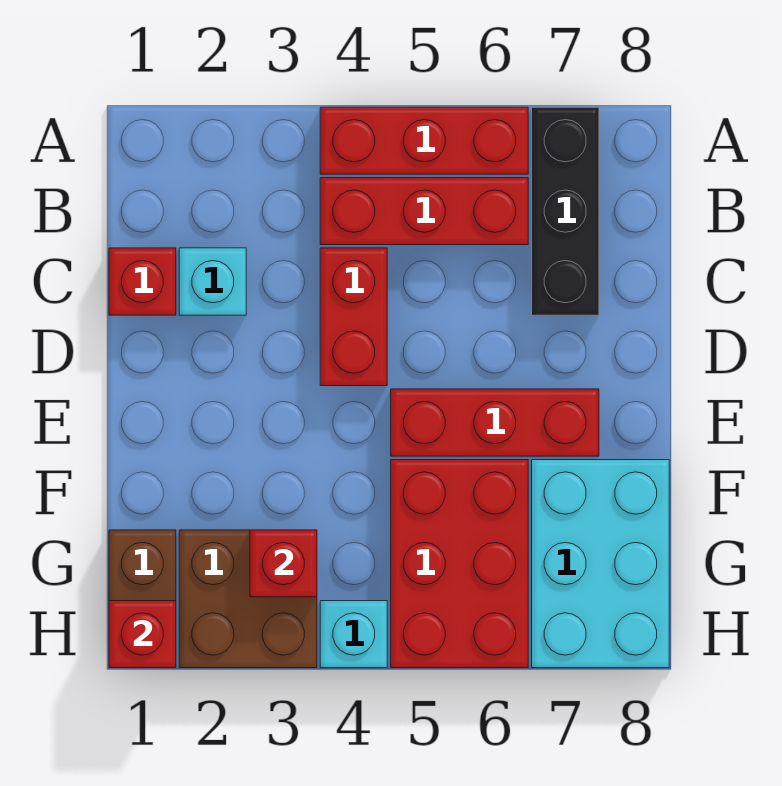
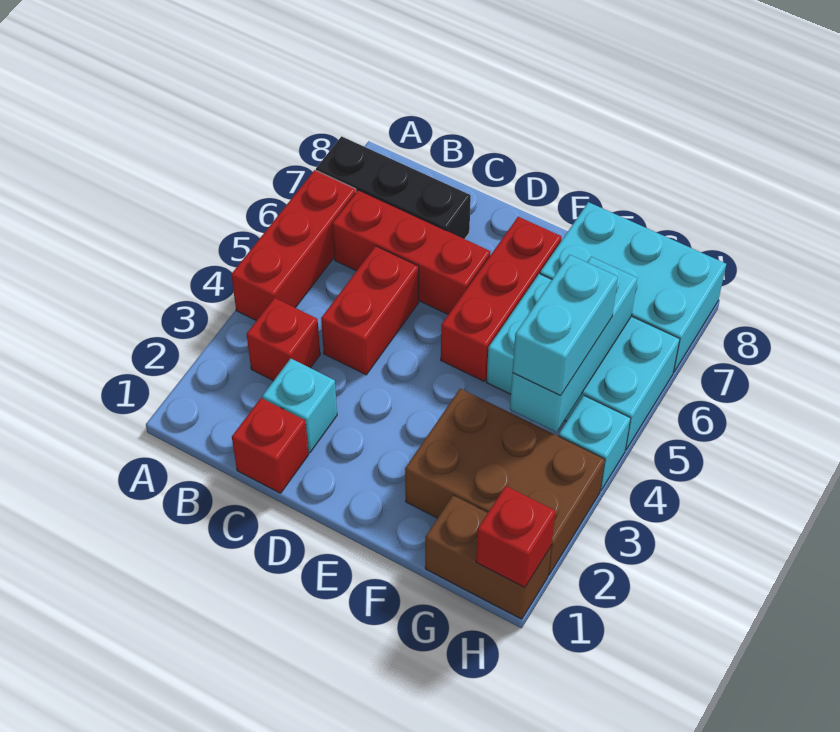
red 1x3 brick [320,178,528,245] -> red 1x3 brick turned to [332,190,491,314]
red 1x2 brick [320,248,387,386] -> red 1x2 brick turned to [321,246,419,375]
red 2x3 brick [391,460,528,668] -> cyan 2x3 brick [487,274,680,450]
brown 2x2 brick [179,530,317,668] -> brown 2x3 brick [405,388,605,575]
red 1x1 brick [250,530,317,597] -> red 1x1 brick moved to [247,298,320,381]
none -> cyan 1x3 brick [510,257,637,432]
none -> cyan 1x2 brick [512,255,618,396]

